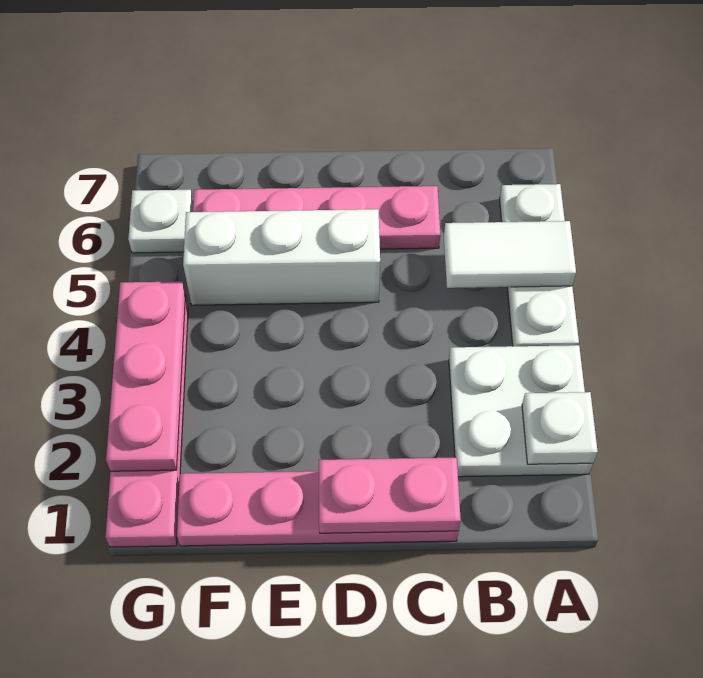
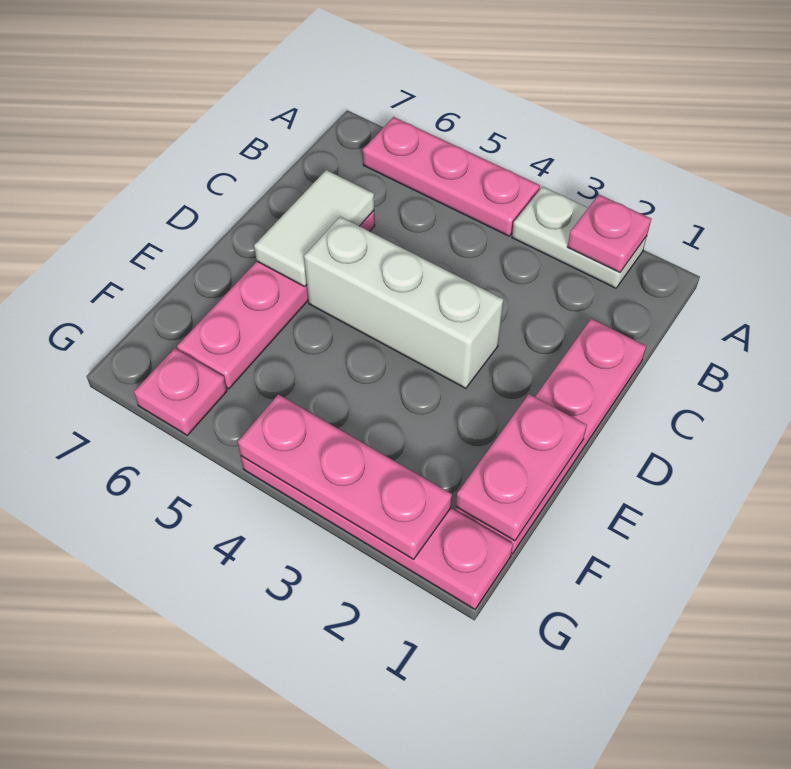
white 2x2 plate [449,345,593,477] -> white 1x2 plate [512,187,647,288]
white 1x1 plate [522,392,598,464] -> pink 1x1 plate [568,195,651,272]
white 1x3 plate [500,184,579,346] -> pink 1x3 plate [363,117,540,236]
white 1x2 tile [444,221,576,288] -> white 1x2 tile moved to [254,170,374,287]
pink 1x2 plate [319,458,461,533] -> pink 1x2 plate moved to [456,394,587,541]
white 1x3 brick [183,209,380,305] -> white 1x3 brick turned to [304,217,503,388]
white 1x1 plate [128,190,193,253] -> pink 1x1 plate [134,348,227,435]

